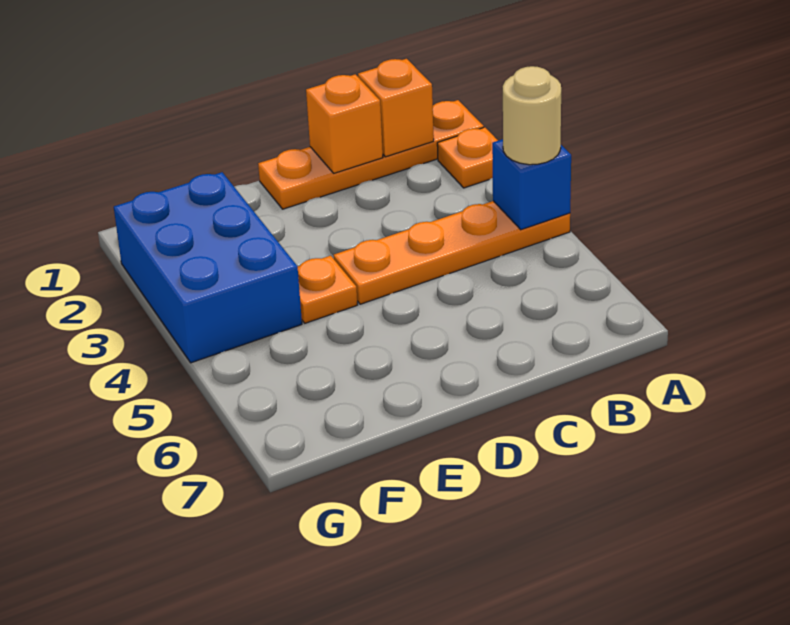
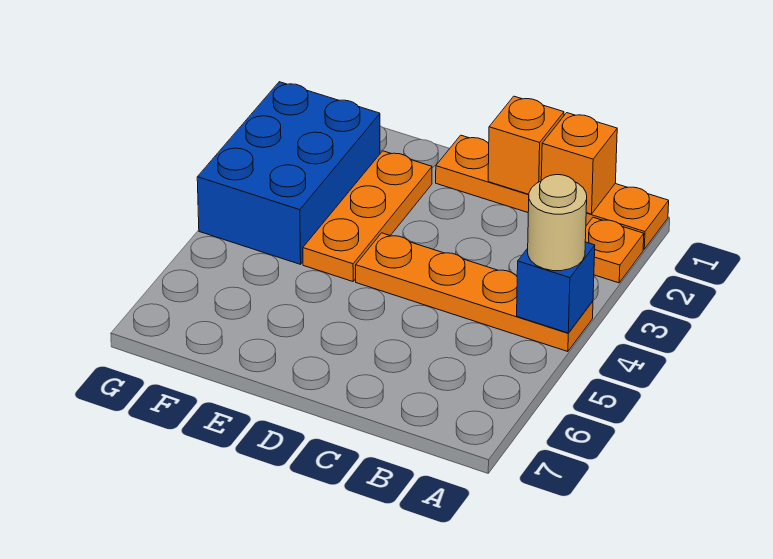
orange 1x1 plate [298,256,358,323] -> orange 1x3 plate [303,151,432,281]

